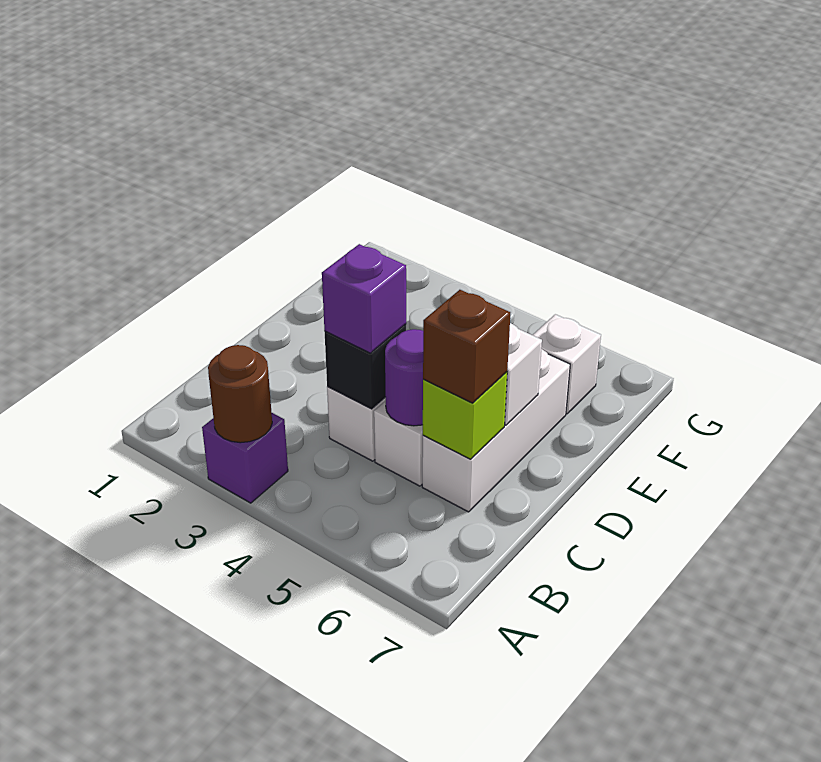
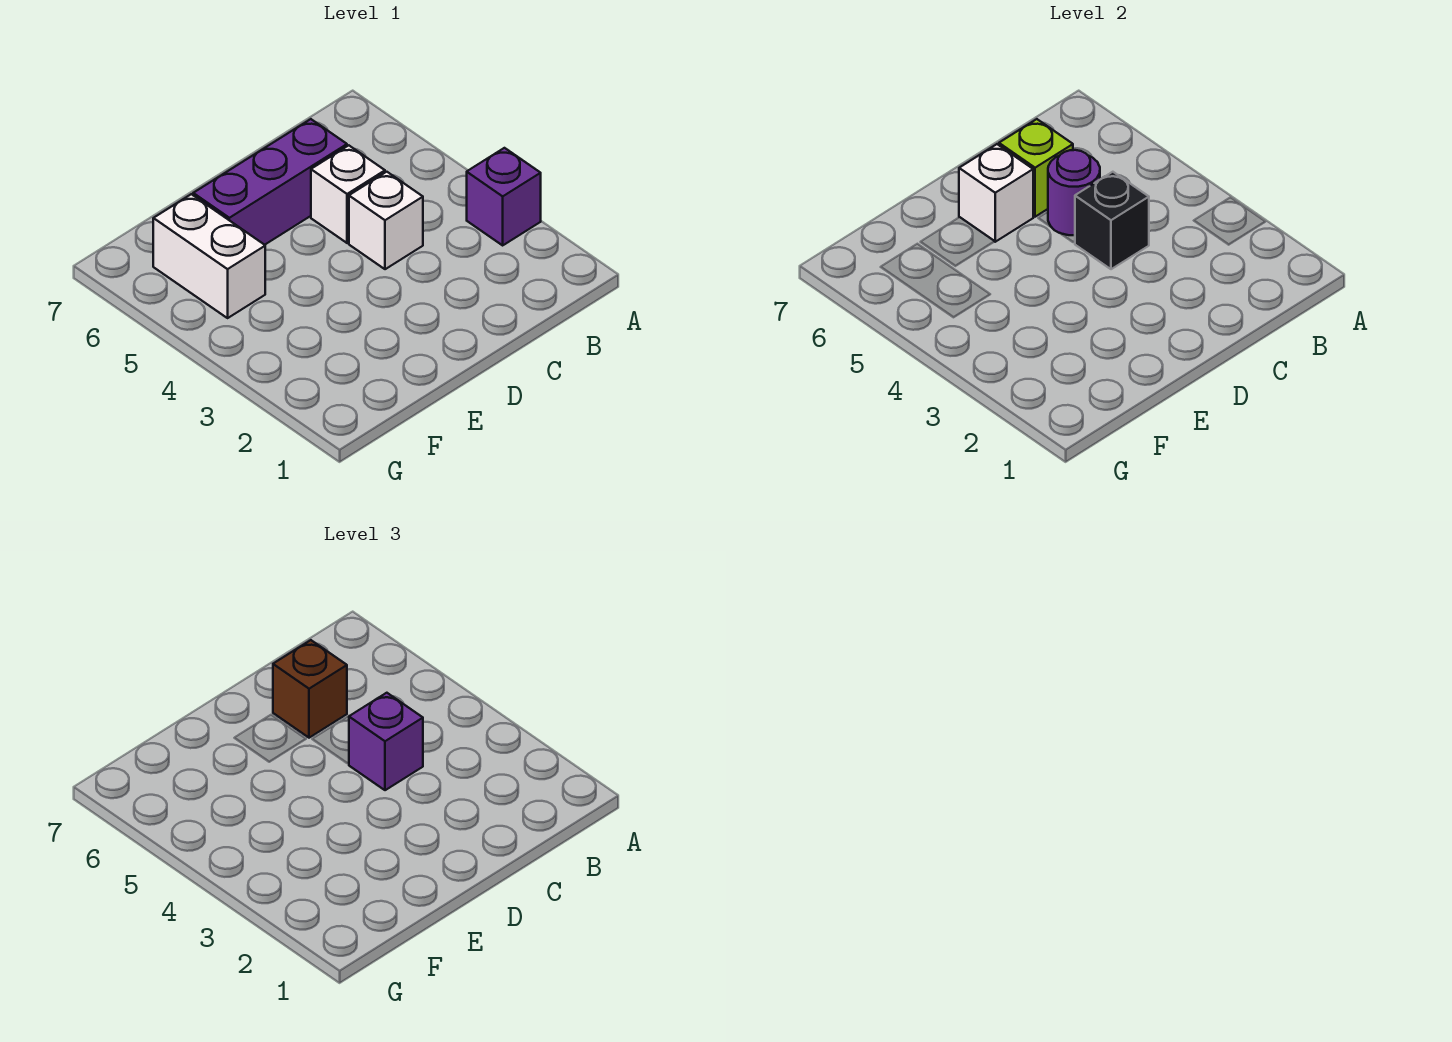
brown 1x1 round brick [208,345,272,443] -> none
white 1x3 brick [422,349,570,512] -> purple 1x3 brick [193,119,347,245]
white 1x1 brick [533,314,601,414] -> white 1x2 brick [153,194,265,318]

